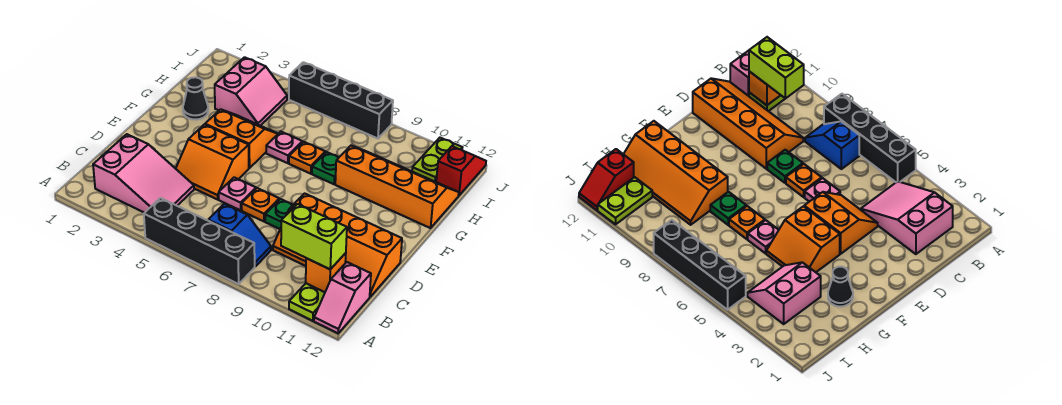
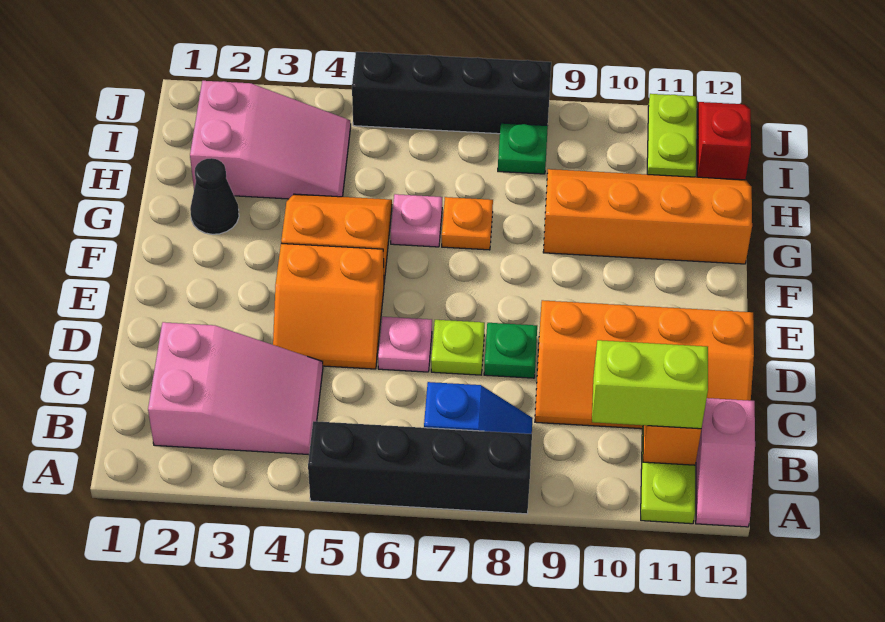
orange 1x1 plate [242,188,279,221] -> lime 1x1 plate [431,320,485,375]
green 1x1 plate [312,152,339,184] -> green 1x1 plate moved to [498,123,548,174]
pink 2x2 slope [215,57,287,126] -> pink 2x3 slope [190,81,351,199]

